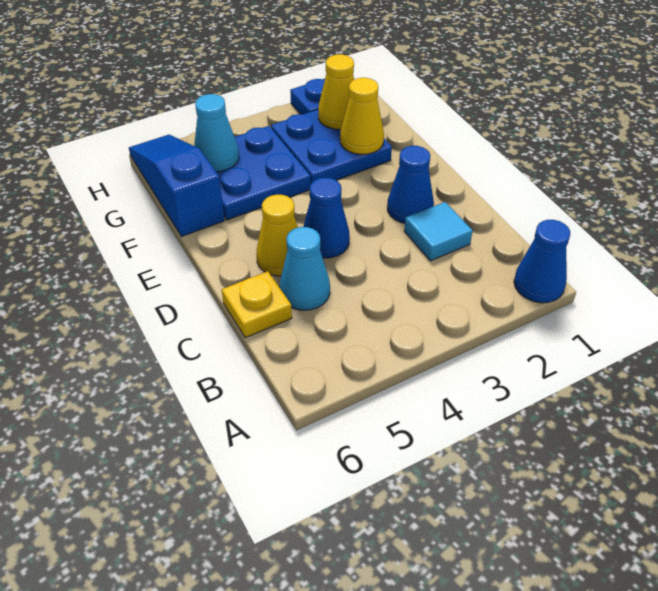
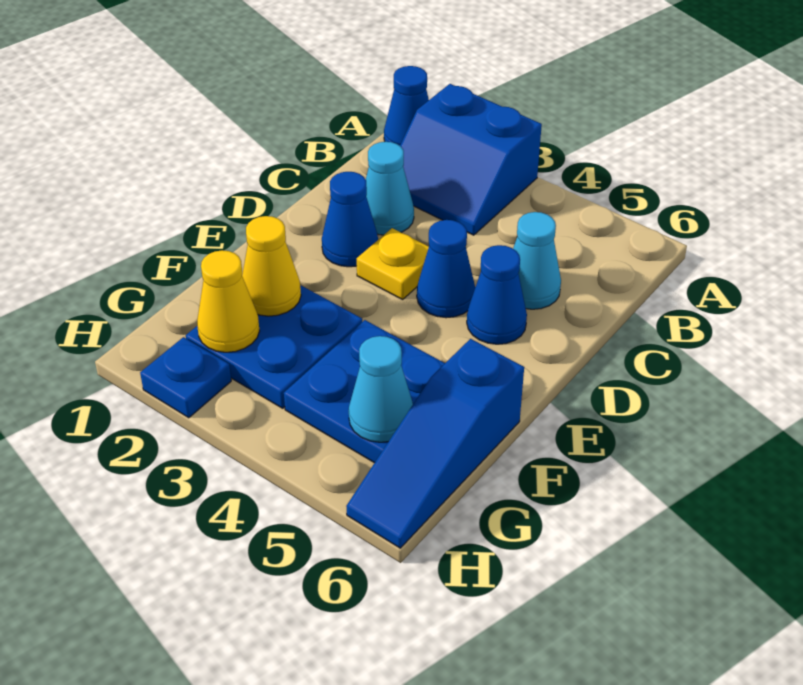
none -> blue 2x2 slope [400,84,542,235]
cyan 1x1 tile [404,202,473,261] -> cyan 1x1 cone [366,142,414,235]
yellow 1x1 plate [222,271,292,338] -> yellow 1x1 plate moved to [357,228,429,300]
yellow 1x1 cone [256,195,298,276] -> blue 1x1 cone [467,245,527,344]

